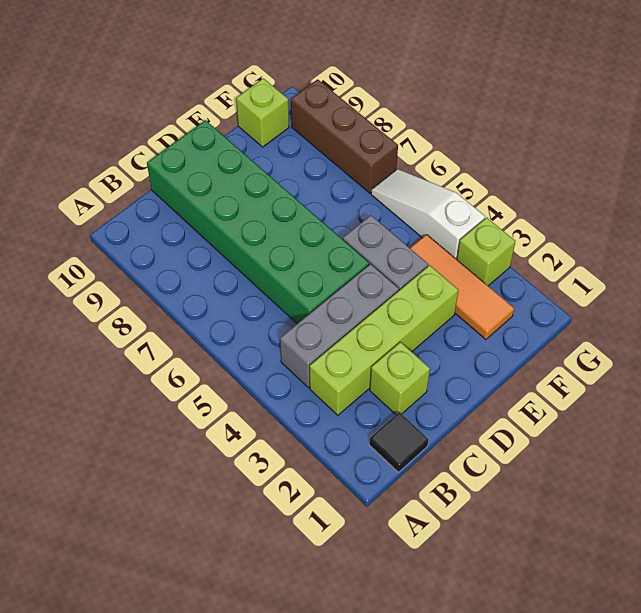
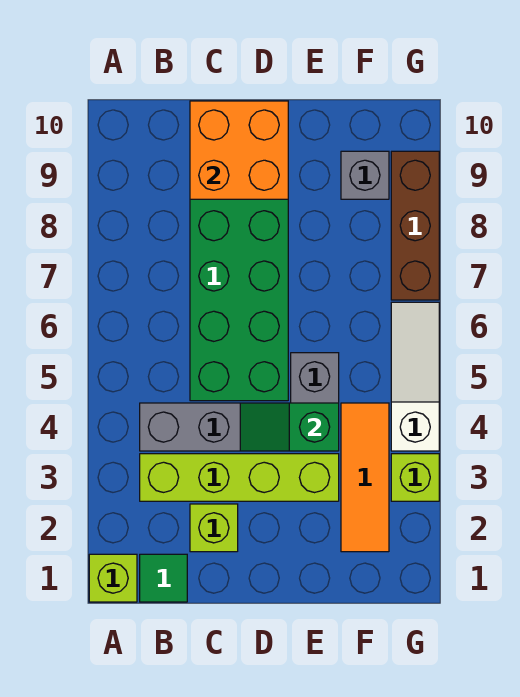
black 1x1 tile [369,413,428,472] -> green 1x1 tile [140,554,187,602]
none -> orange 2x2 brick [190,101,288,199]
none -> green 1x2 slope [240,403,339,451]
none -> grey 1x1 brick [341,151,389,199]
lime 1x1 brick [236,78,289,147] -> lime 1x1 brick moved to [89,554,137,602]

